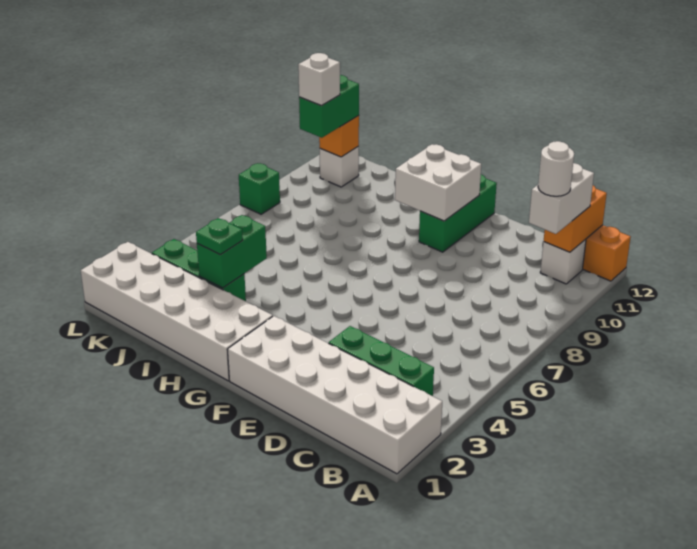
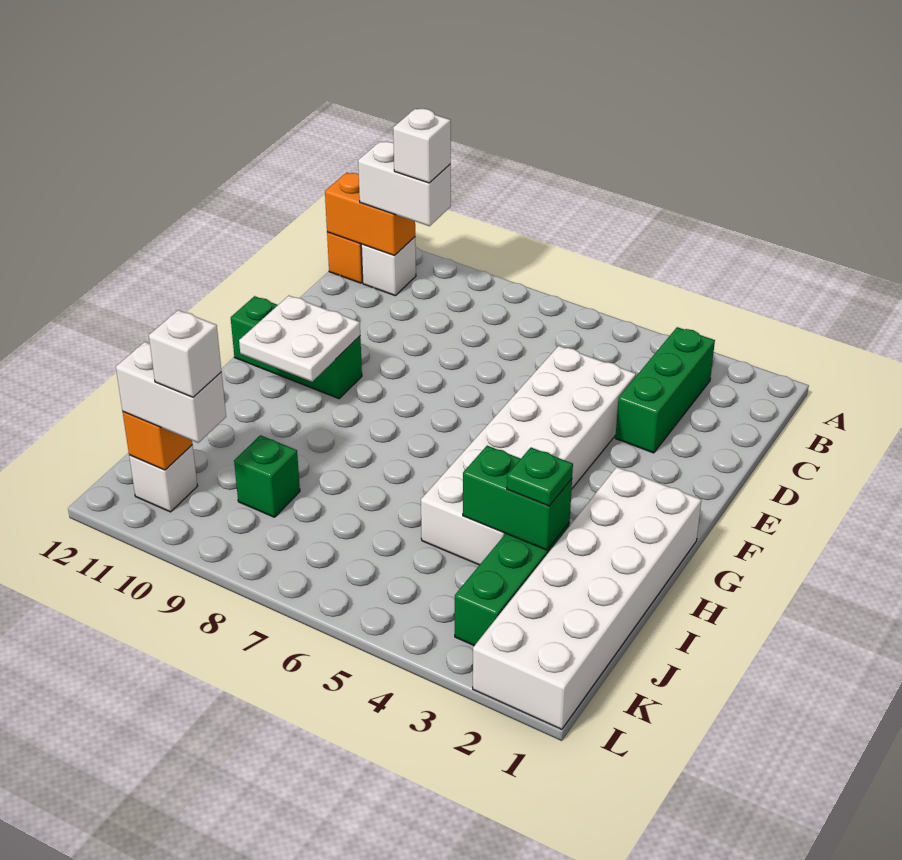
white 2x6 brick [227,316,442,474] -> white 2x6 brick moved to [421,346,636,565]
white 1x1 round brick [538,141,574,196] -> white 1x1 brick [393,109,451,183]
white 2x2 brick [395,144,481,221] -> white 2x2 plate [239,296,360,382]
green 1x2 brick [299,75,359,138] -> white 1x2 brick [116,342,226,443]
green 1x1 brick [239,163,280,214] -> green 1x1 brick moved to [234,435,300,517]

